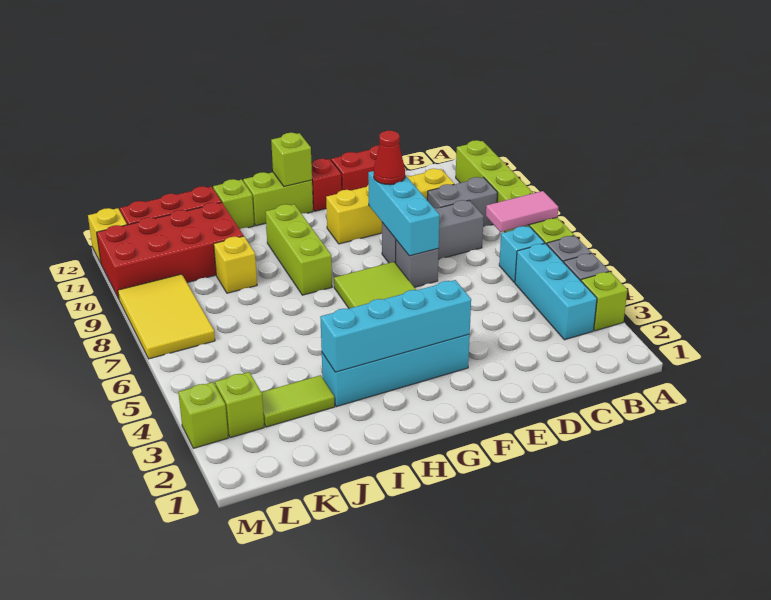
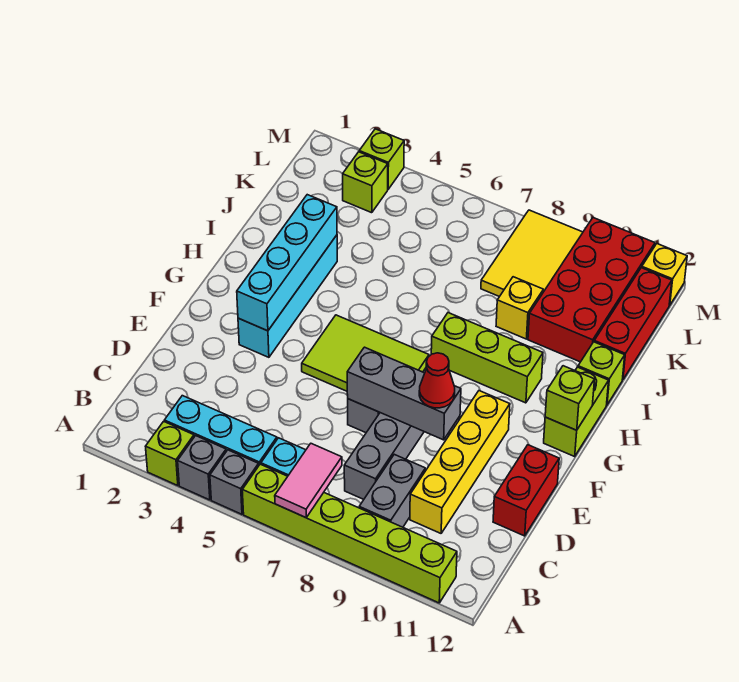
cyan 1x3 brick [368,171,440,256] -> grey 1x3 brick [347,347,461,440]
red 1x1 brick [311,159,342,211] -> none
lime 1x2 tile [261,375,335,427] -> none
yellow 2x3 tile [118,274,215,359] -> yellow 2x3 tile turned to [481,210,583,297]

